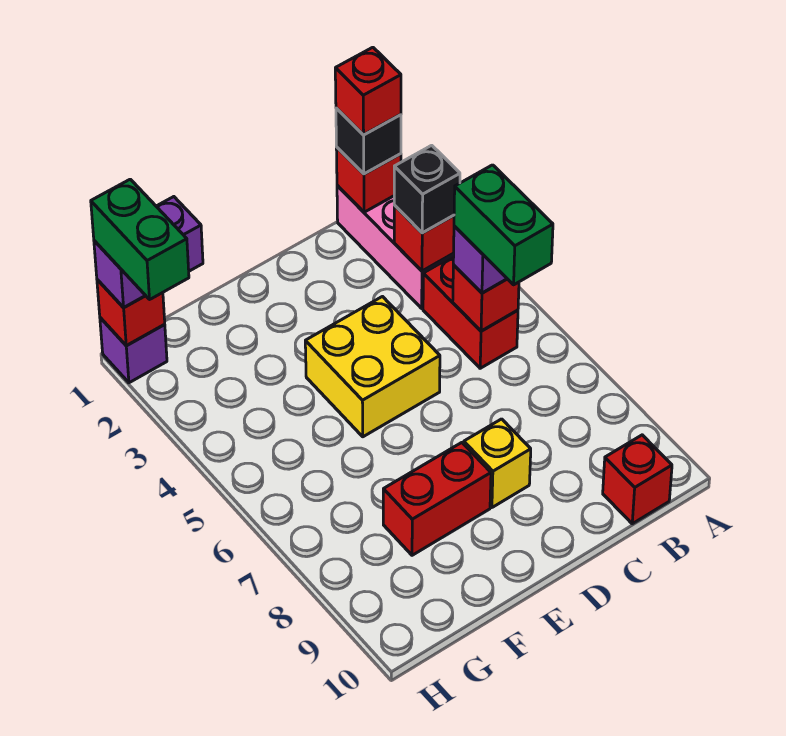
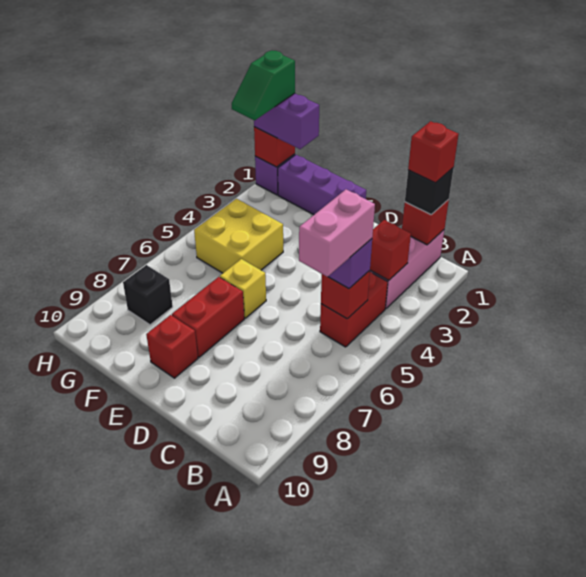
black 1x1 brick [394,145,460,233] -> black 1x1 brick moved to [123,265,173,325]
green 1x2 brick [454,165,553,285] -> pink 1x2 brick [299,189,375,277]
red 1x1 brick [603,435,672,524] -> red 1x1 brick moved to [146,315,198,378]
yellow 2x2 brick [305,297,440,437] -> yellow 2x2 brick moved to [194,199,283,273]
yellow 1x1 brick [464,419,531,507] -> yellow 1x1 brick moved to [220,259,266,318]
none -> purple 1x3 brick [278,155,366,215]
red 1x2 brick [383,443,491,555] -> red 1x2 brick turned to [172,277,244,357]
green 1x2 brick [91,179,189,299] -> green 1x2 slope [232,51,295,120]

